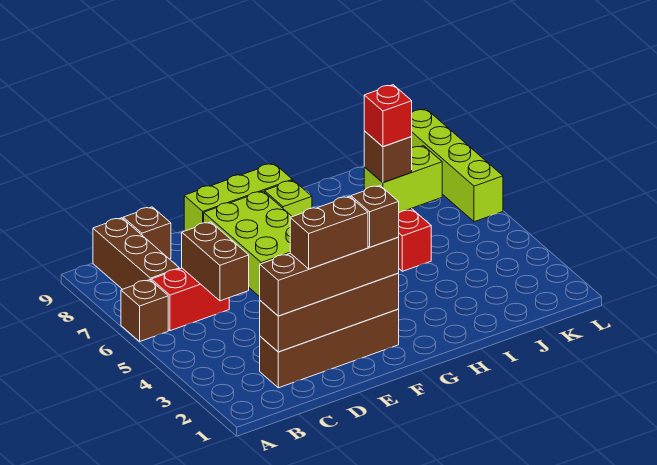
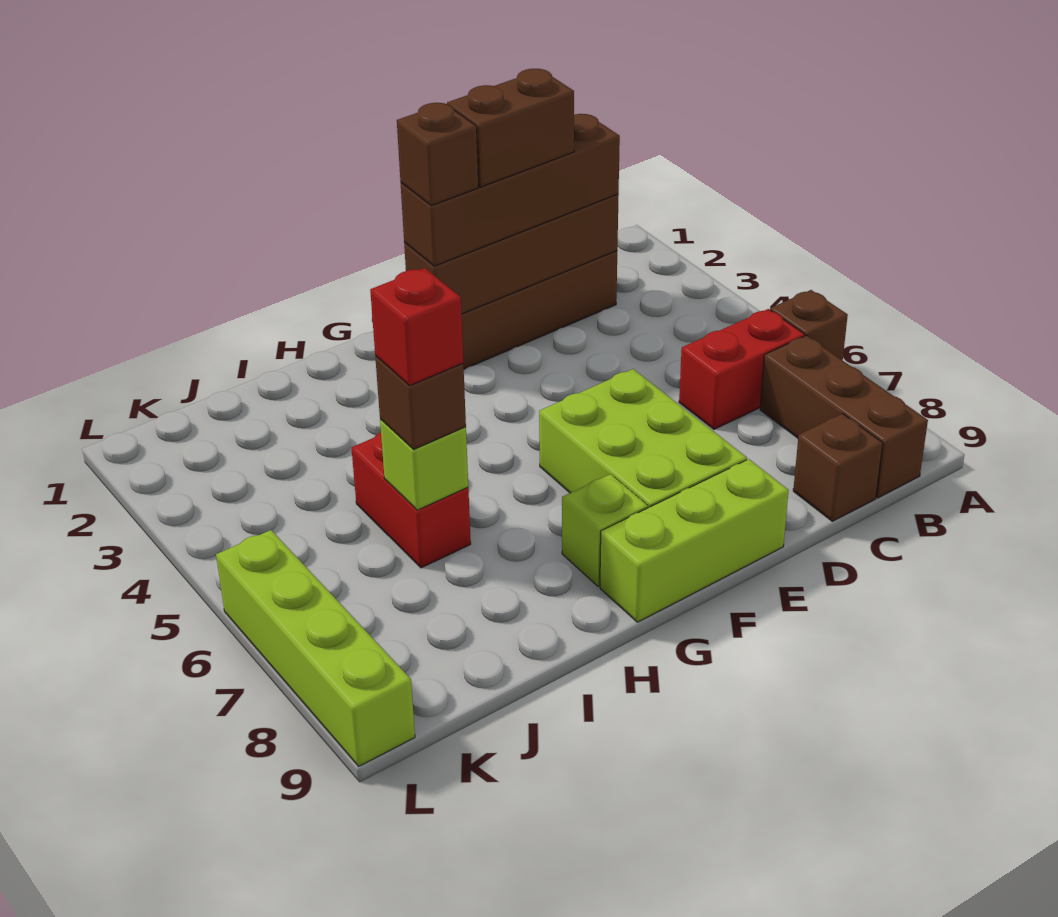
brown 1x2 brick [182,222,249,301] -> none
lime 1x2 brick [364,146,442,213] -> lime 1x1 brick [380,419,468,510]

